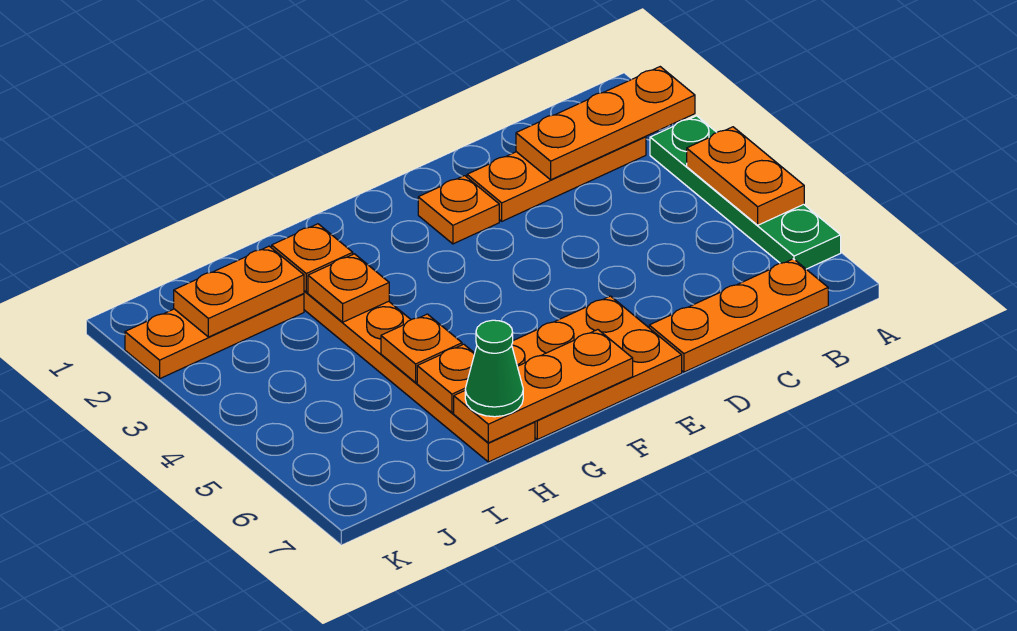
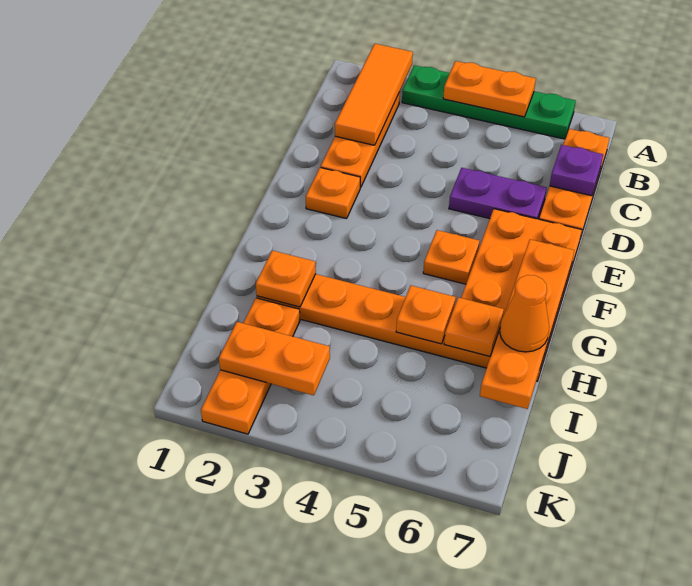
orange 1x3 plate [516,67,695,180] -> orange 1x3 tile [335,44,413,145]
none -> purple 1x1 plate [550,145,603,196]
none -> purple 1x2 plate [449,168,547,219]
orange 1x3 plate [454,330,633,443] -> orange 1x4 plate [480,240,574,409]
orange 1x1 plate [308,254,389,322] -> orange 1x1 plate moved to [423,230,479,284]
green 1x1 cone [465,320,523,417] -> orange 1x1 cone [500,275,549,352]
orange 1x2 plate [174,246,304,337] -> orange 1x2 plate turned to [219,322,330,395]

